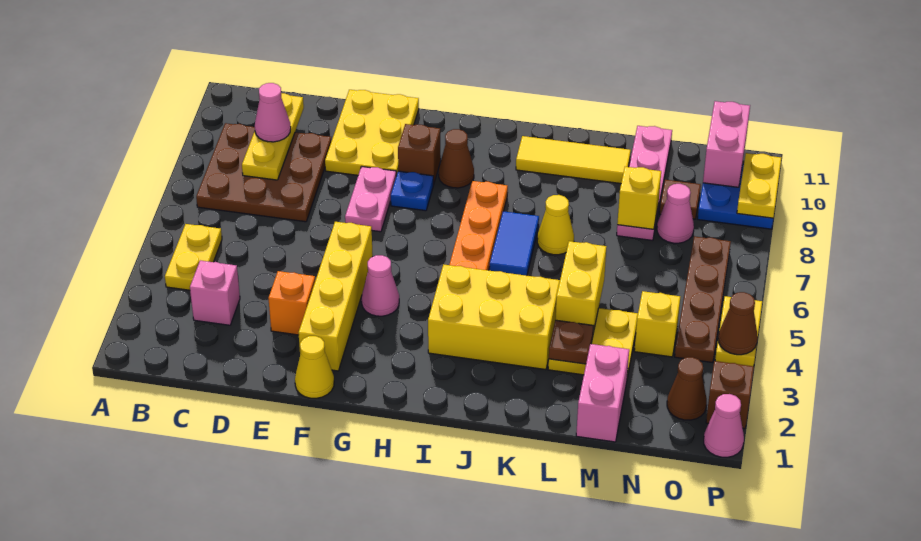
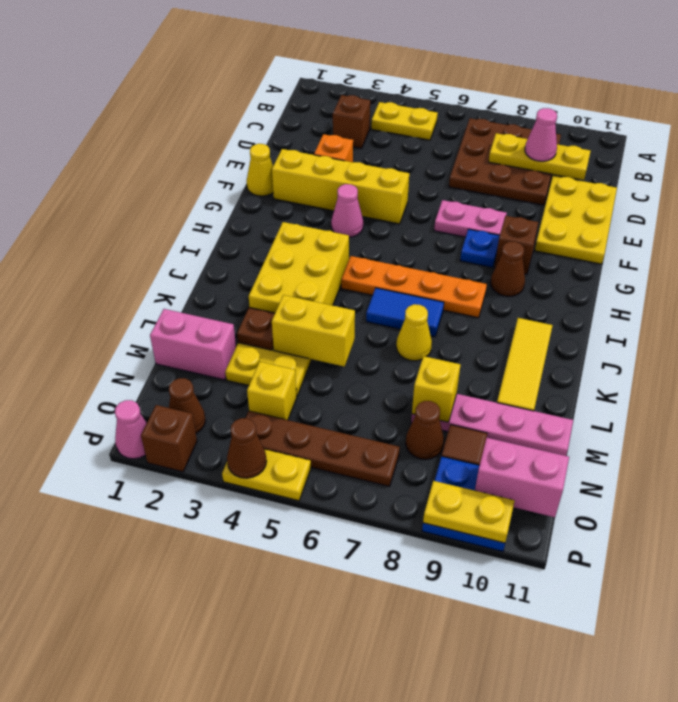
pink 1x1 brick [190,260,240,325] -> brown 1x1 brick [333,95,370,149]
yellow 2x3 plate [325,90,419,176] -> yellow 2x3 plate turned to [535,176,617,264]
pink 1x1 cone [657,184,694,243] -> brown 1x1 cone [406,401,444,459]

